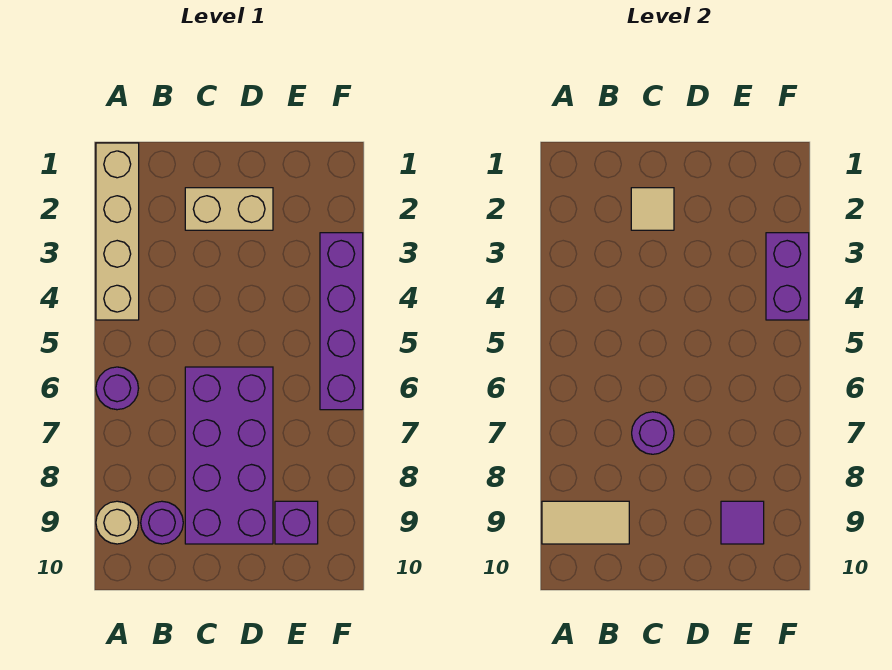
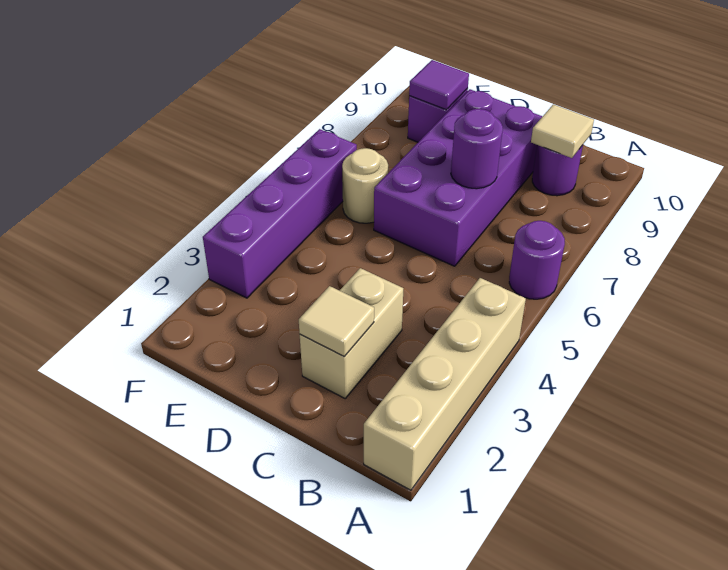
tan 1x1 round brick [96,501,139,544] -> tan 1x1 round brick moved to [342,148,388,223]
tan 1x2 tile [542,501,629,544] -> tan 1x1 tile [531,105,594,158]
tan 1x2 brick [185,188,273,230] -> tan 1x2 brick turned to [300,268,403,398]
purple 1x2 brick [766,233,809,320] -> none

